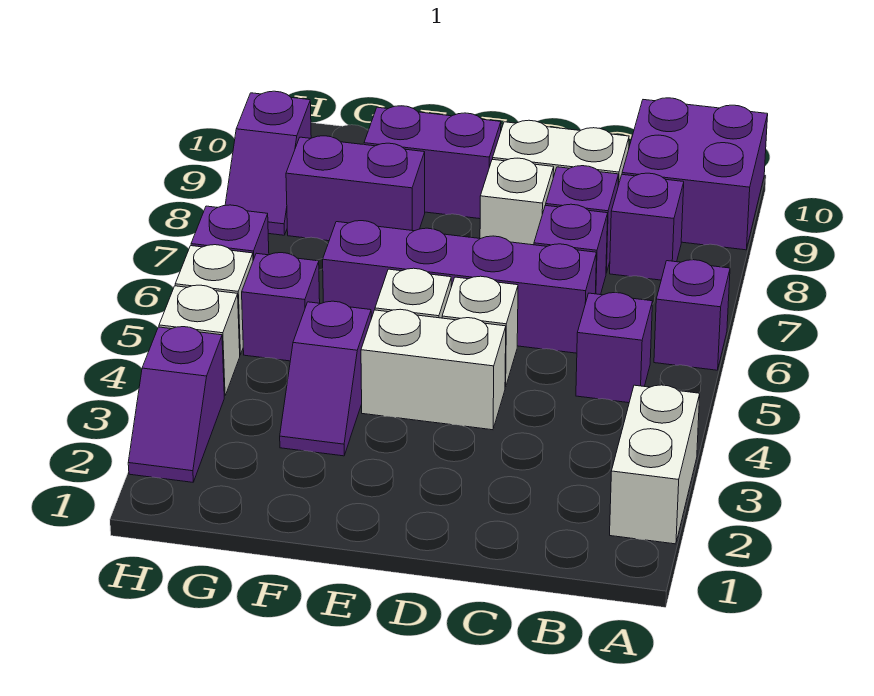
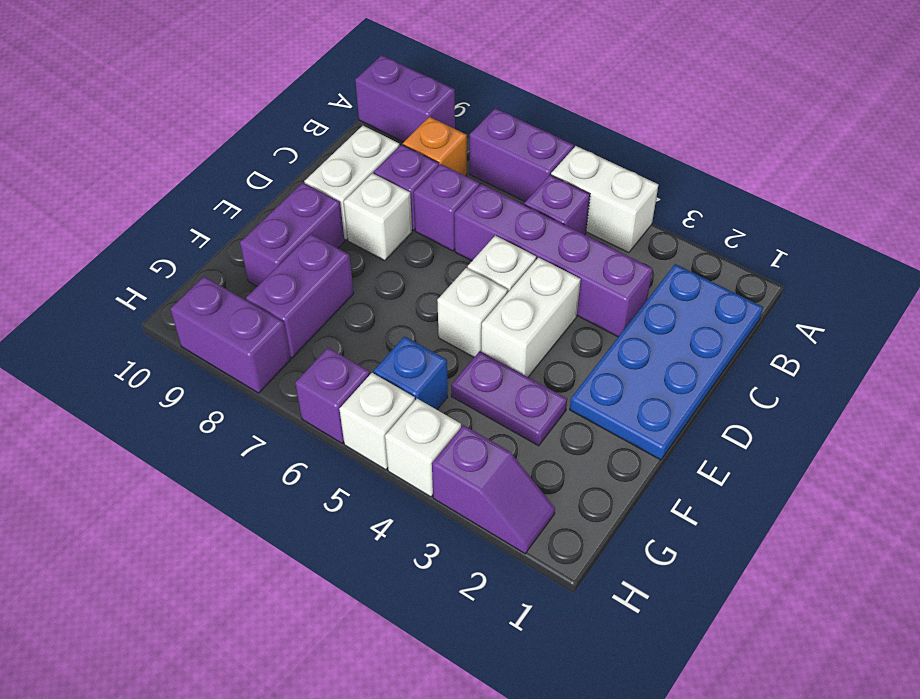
white 1x2 brick [610,385,700,544] -> white 1x2 brick moved to [551,146,658,253]
purple 1x1 brick [654,260,730,370] -> purple 1x2 brick [470,108,574,202]
purple 2x2 brick [622,98,768,250] -> purple 1x2 brick [355,55,455,142]
none -> blue 2x4 plate [570,264,763,460]
purple 1x1 brick [610,173,684,280] -> orange 1x1 brick [403,117,467,176]
purple 1x4 brick [323,221,597,353] -> purple 1x4 brick turned to [454,184,653,337]
purple 1x2 slope [280,301,371,456] -> purple 1x2 plate [451,351,567,446]
purple 1x1 brick [242,253,320,361] -> blue 1x1 brick [373,336,448,410]
purple 1x2 slope [225,91,311,235] -> purple 1x2 brick [170,277,290,393]

